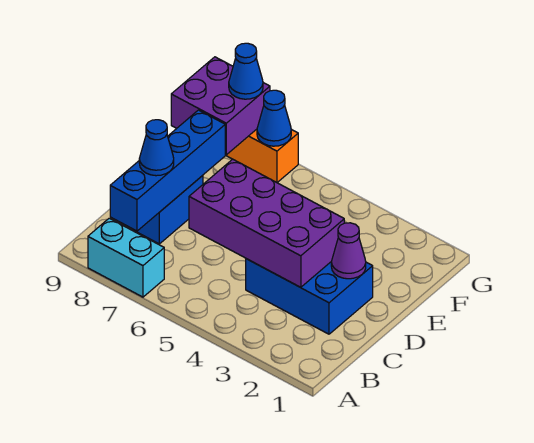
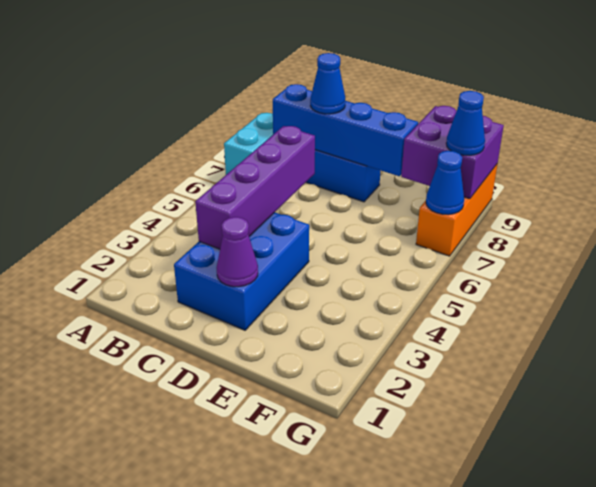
purple 2x4 brick [189,159,344,287] -> purple 1x4 brick [195,126,315,249]

